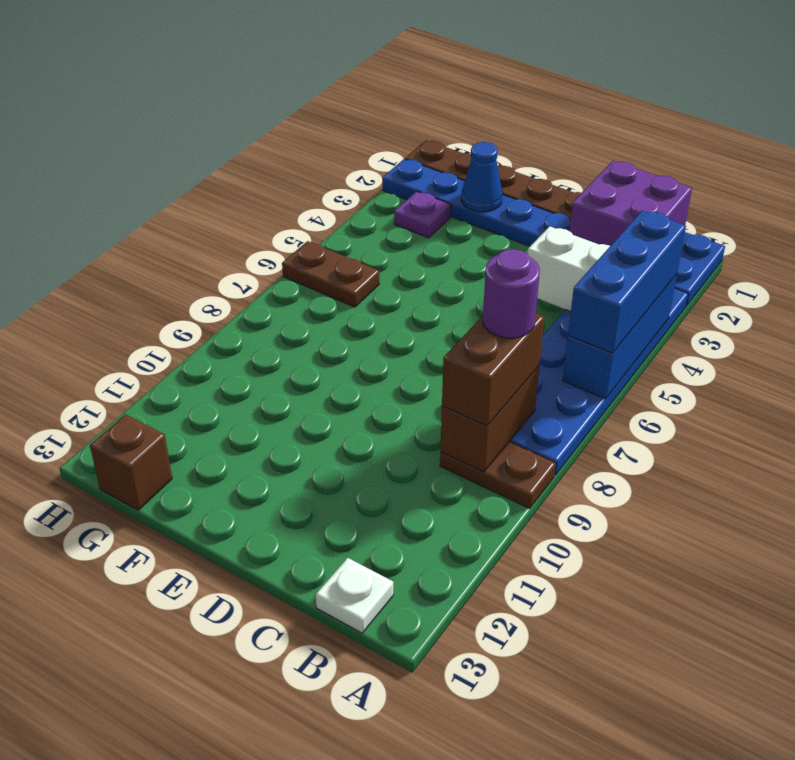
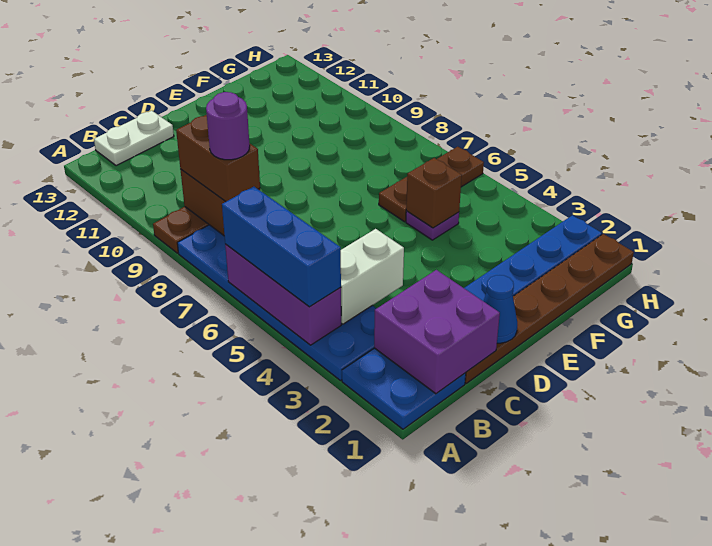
blue 1x3 brick [563,274,677,399] -> purple 1x3 brick [225,244,341,345]
white 1x1 plate [316,558,393,633] -> white 1x2 plate [94,111,174,166]
blue 1x1 cone [461,142,502,212] -> blue 1x1 cone moved to [484,275,517,343]
purple 1x1 plate [394,191,451,238] -> purple 1x1 plate moved to [406,211,459,240]
brown 1x2 plate [282,241,379,307] -> brown 1x3 plate [379,147,484,222]
brown 1x1 brick [90,414,172,510] -> brown 1x1 brick moved to [406,158,462,228]

